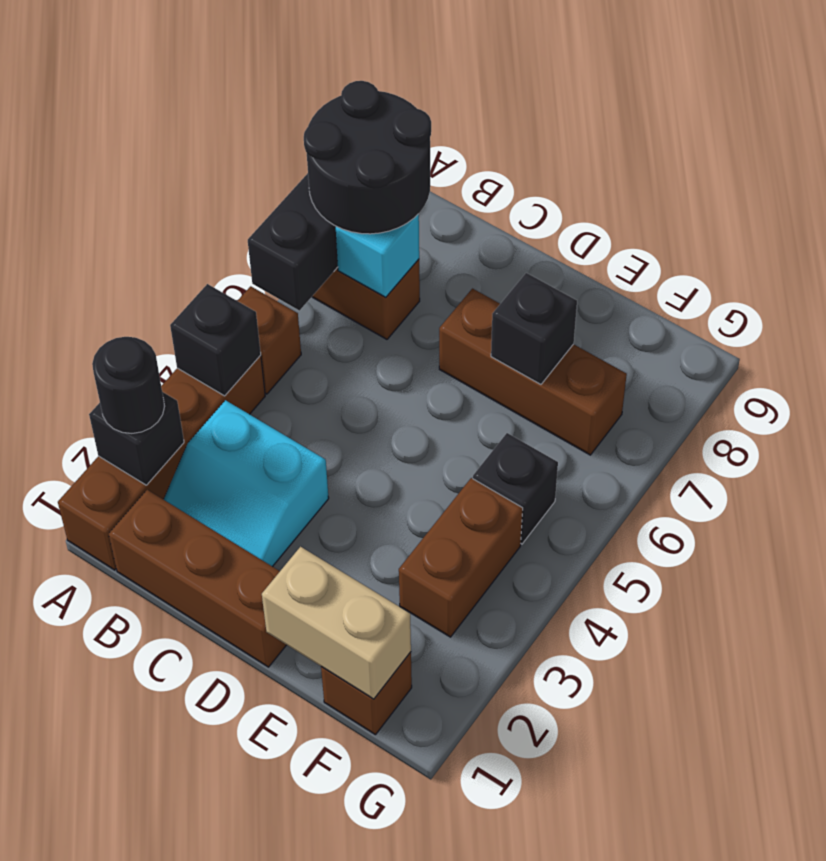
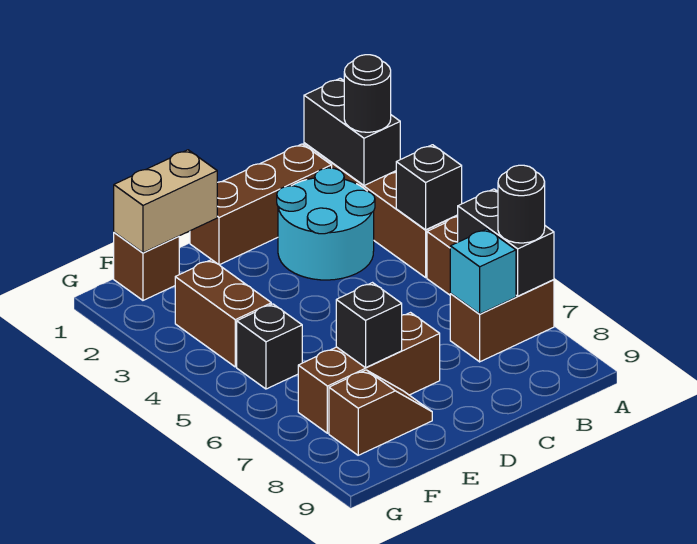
black 1x1 brick [89,392,184,485] -> black 1x2 brick [304,78,400,185]
black 2x2 round brick [304,81,431,234] -> black 1x1 round brick [498,165,545,243]
cyan 2x2 slope [164,400,329,567] -> cyan 2x2 round brick [277,168,375,280]
none -> brown 1x2 slope [329,370,432,455]

